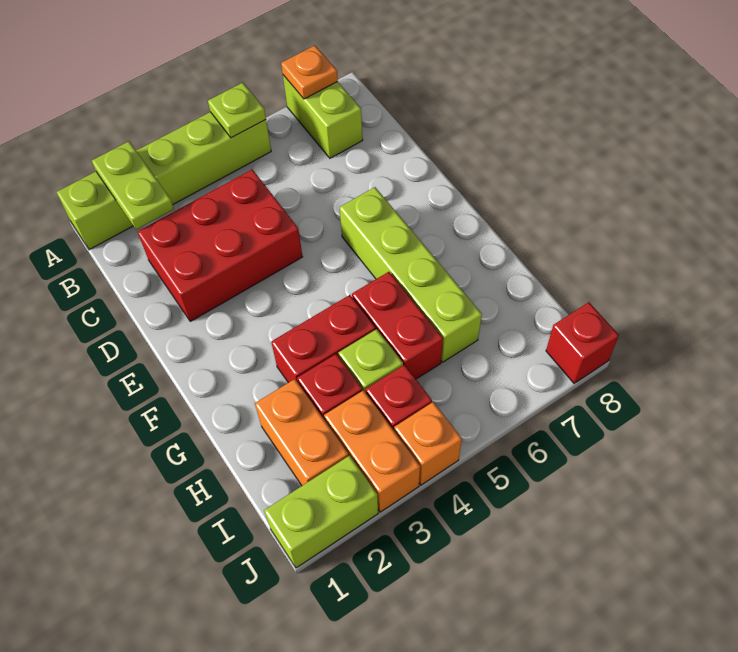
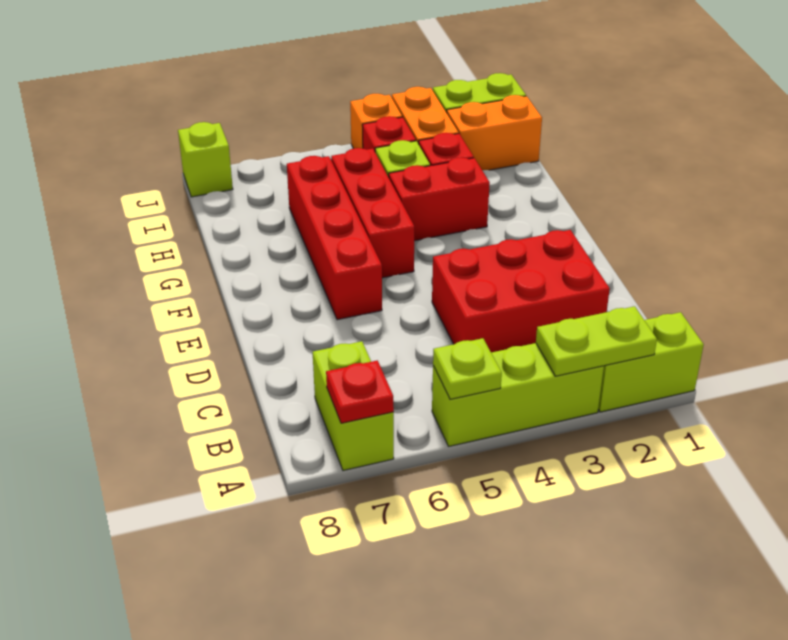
lime 1x2 plate [92,141,174,230] -> lime 1x2 plate turned to [536,306,657,376]
orange 1x1 plate [281,46,338,99] -> red 1x1 plate [326,360,394,423]
lime 1x4 brick [340,187,482,362] -> red 1x4 brick [287,156,382,320]
red 1x2 brick [352,272,443,379] -> red 1x3 brick [331,148,414,278]
orange 1x2 brick [255,379,349,486] -> orange 1x2 brick turned to [447,95,542,170]
red 1x1 brick [546,302,619,383] -> lime 1x1 brick [178,122,233,197]

